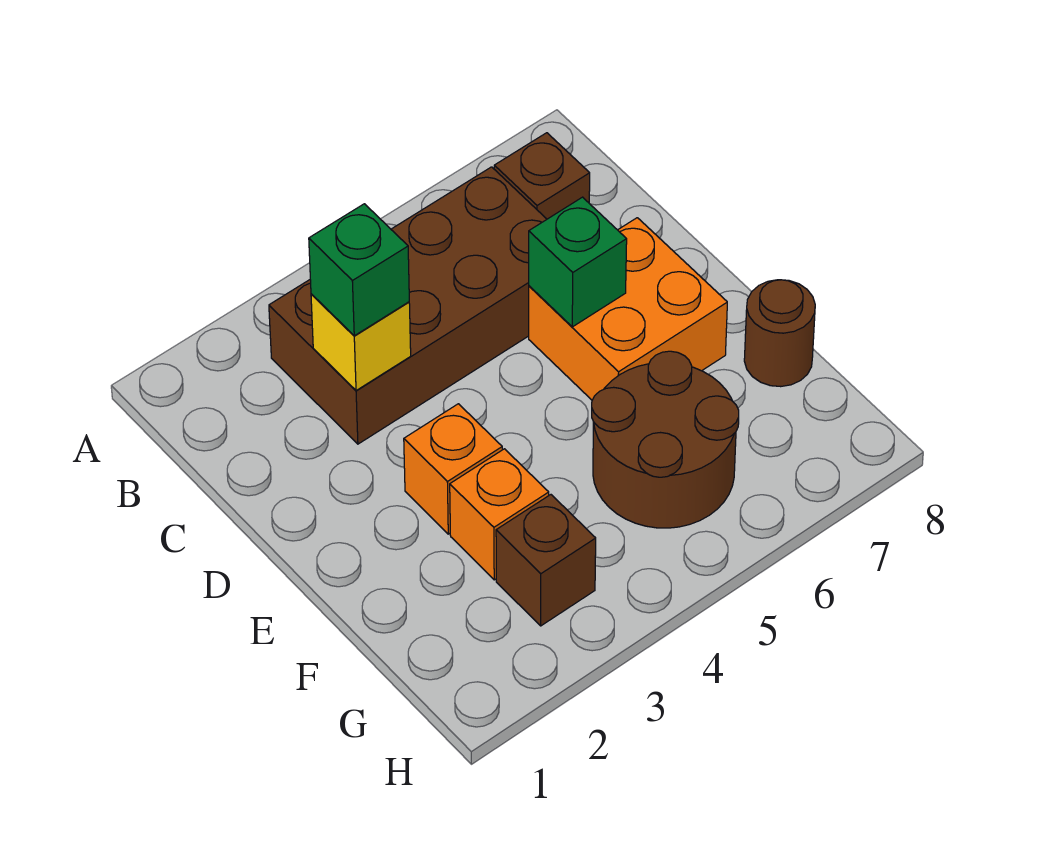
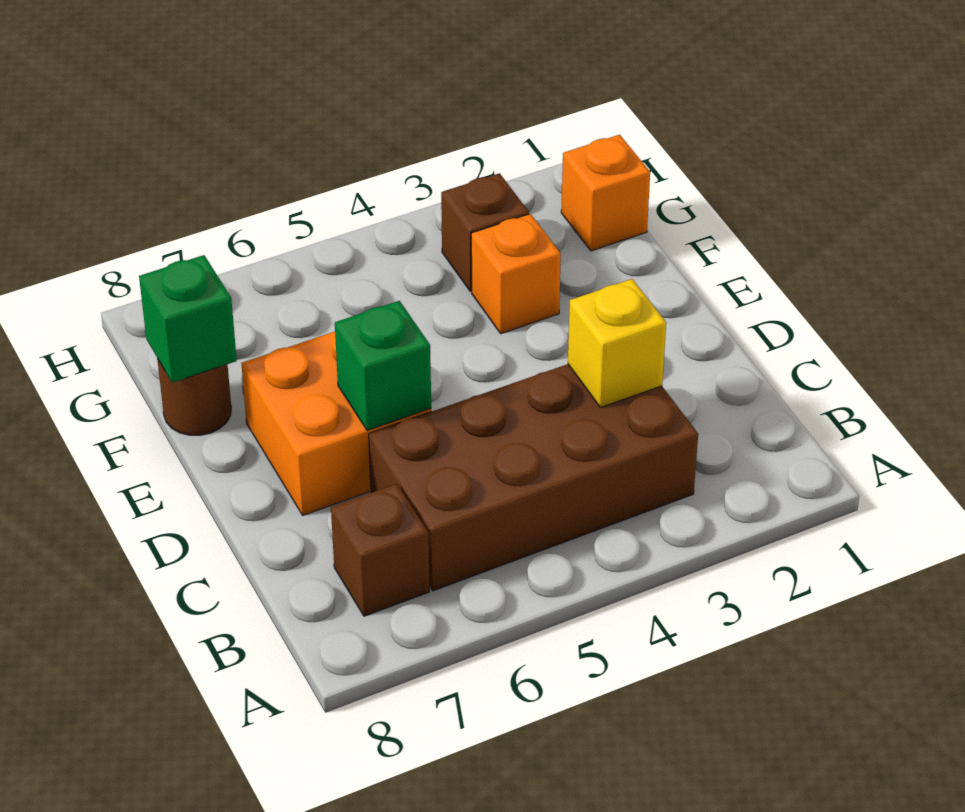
green 1x1 brick [309,204,409,336] -> green 1x1 brick moved to [139,255,237,383]
orange 1x1 brick [404,404,502,534] -> orange 1x1 brick moved to [561,135,650,251]
brown 2x2 round brick [592,351,739,528] -> none

